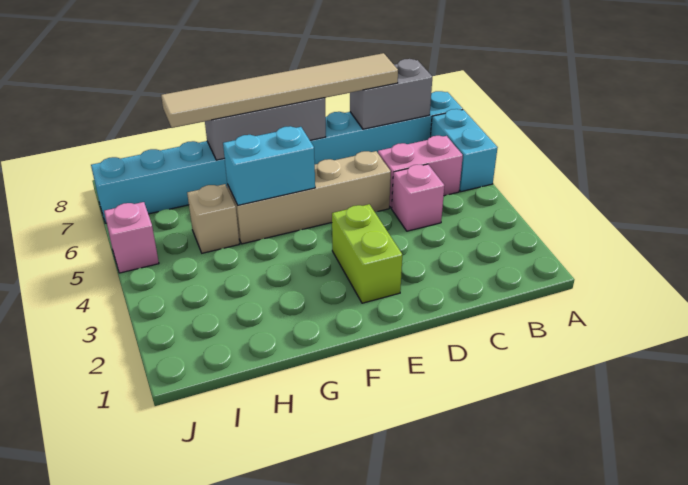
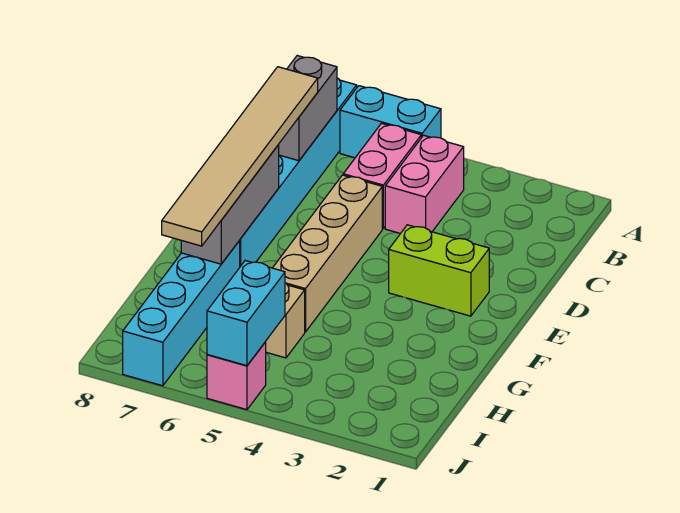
pink 1x1 brick [392,164,445,231] -> pink 1x2 brick [385,135,464,233]
cyan 1x2 brick [223,126,315,205] -> cyan 1x2 brick moved to [207,261,285,366]

